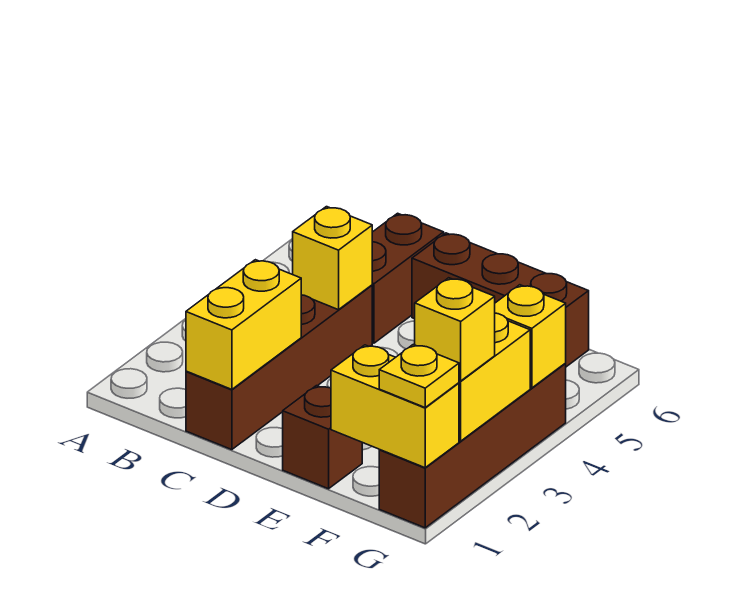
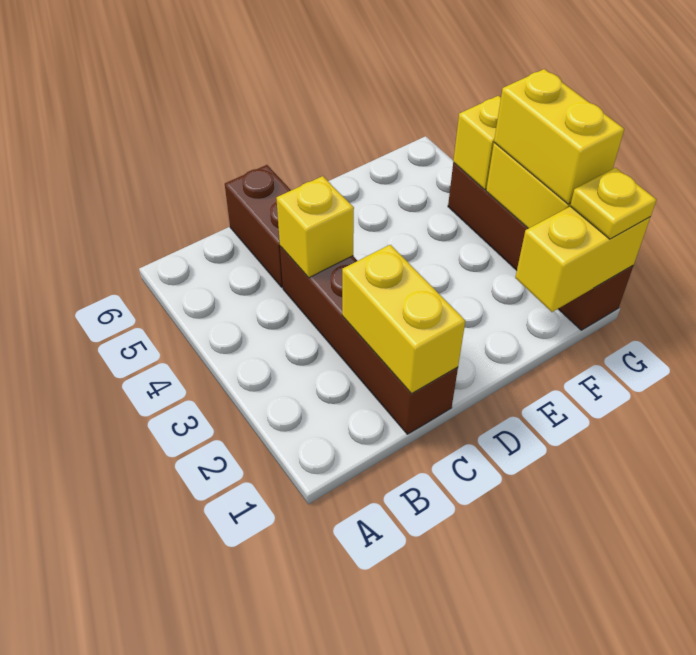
brown 1x3 brick [412,233,589,367] -> none
brown 1x1 brick [283,386,362,489] -> none
yellow 1x1 brick [415,278,495,381] -> yellow 1x2 brick [494,69,624,204]

